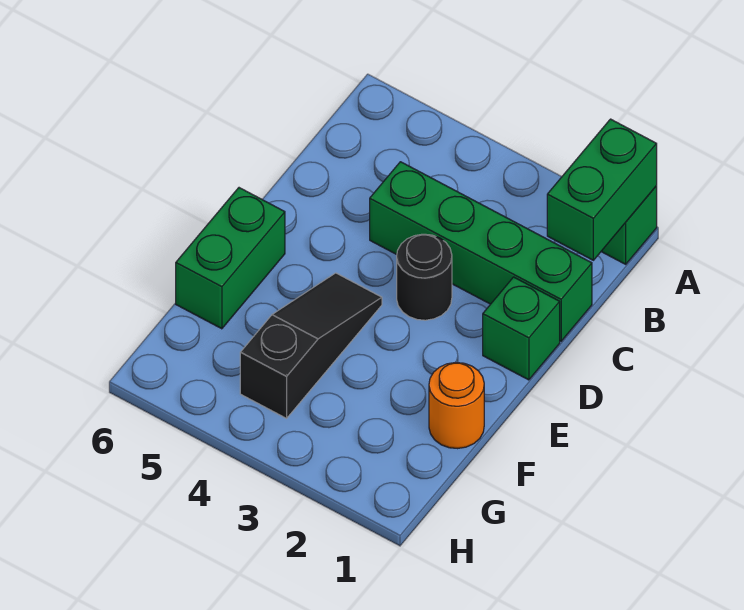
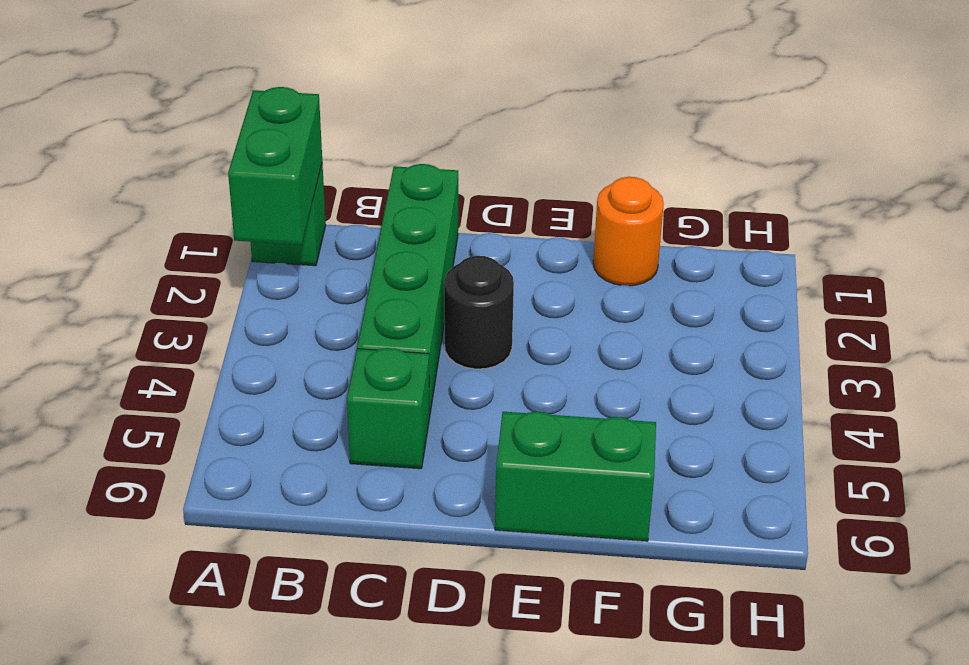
green 1x2 brick [547,119,657,260] -> green 1x2 brick turned to [228,87,322,245]
green 1x1 brick [483,277,560,380] -> green 1x1 brick moved to [347,348,430,469]
black 1x3 slope [240,273,382,418] -> none

